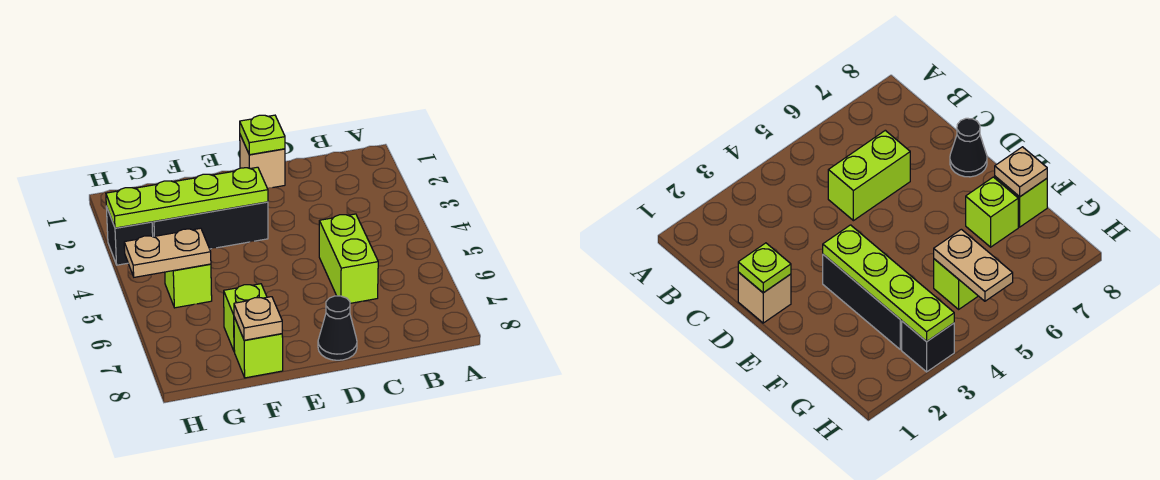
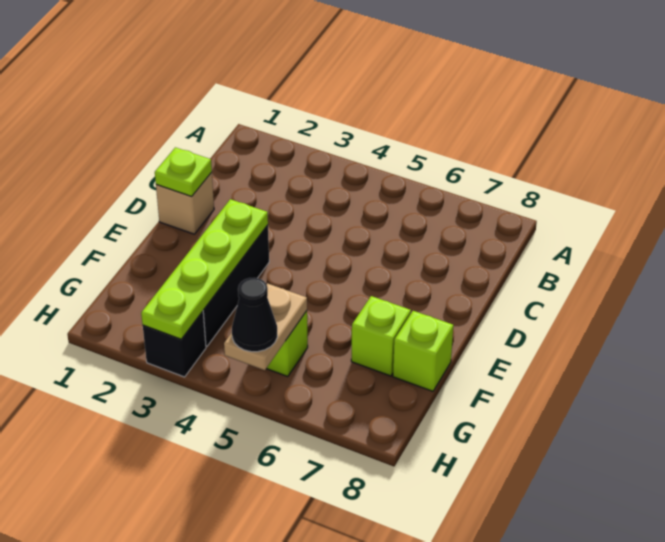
lime 1x2 brick [319,214,378,303] -> none
black 1x1 cone [318,296,357,360] -> black 1x1 cone moved to [232,278,277,352]
tan 1x1 plate [234,297,282,340] -> none

